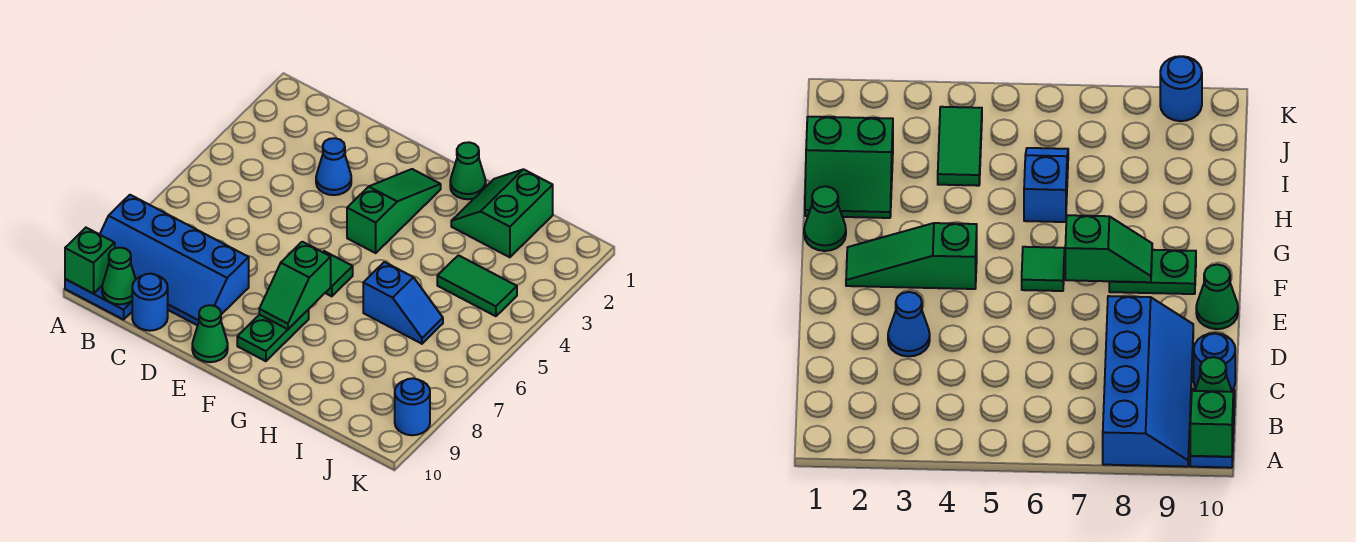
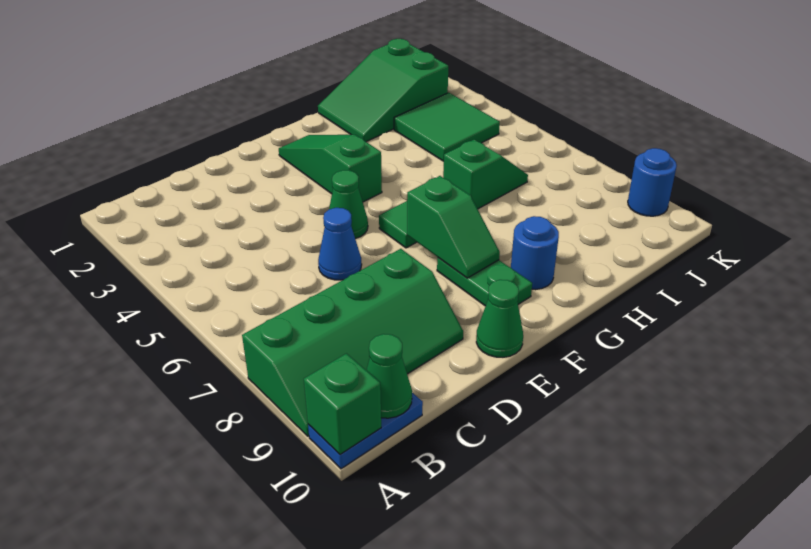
blue 2x4 slope [100,195,249,325] -> green 2x4 slope [242,249,463,436]
blue 1x1 round brick [132,274,168,331] -> blue 1x1 round brick moved to [511,216,559,290]
blue 1x1 cone [316,138,351,195] -> blue 1x1 cone moved to [318,208,362,280]
green 1x1 cone [450,142,486,199] -> green 1x1 cone moved to [329,170,368,239]
green 2x2 slope [451,169,553,257] -> green 2x3 slope [318,39,448,142]
blue 1x2 slope [363,262,443,344] -> green 1x2 slope [443,140,528,209]
green 1x2 tile [437,255,517,316] -> green 2x2 tile [394,93,500,161]

